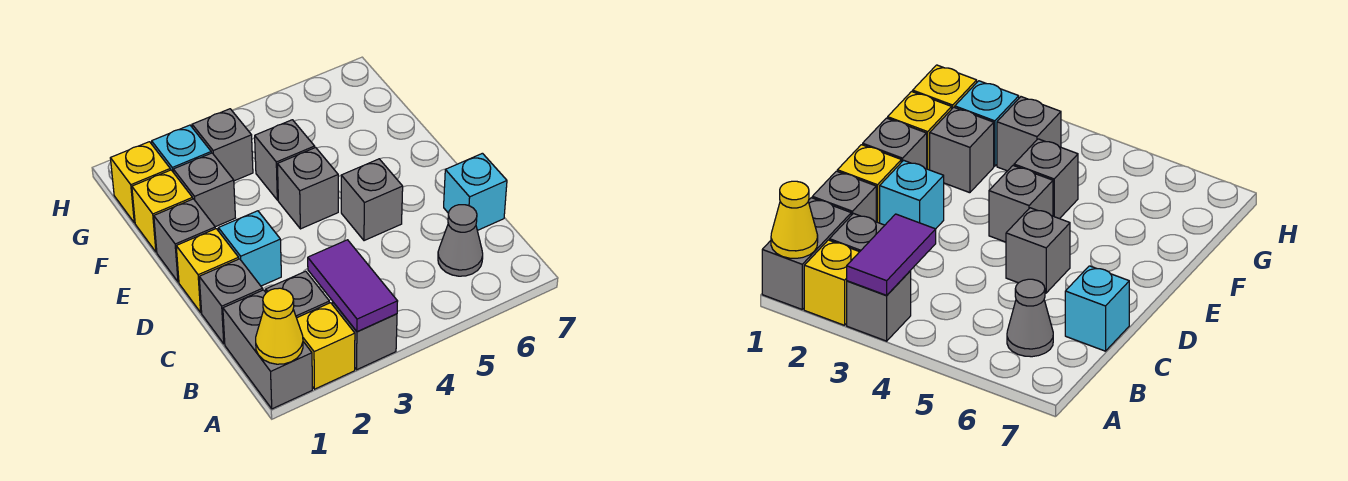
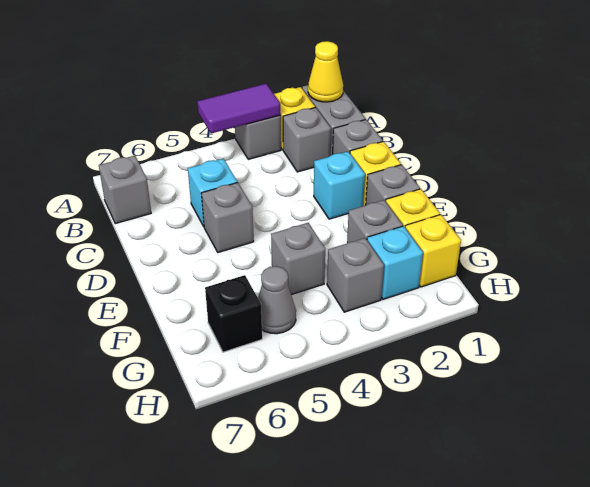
purple 1x2 tile [308,240,398,332] -> purple 1x2 tile turned to [197,84,281,133]
grey 1x1 cone [438,205,483,276] -> grey 1x1 cone moved to [258,266,296,334]
cyan 1x1 brick [444,153,507,231] -> cyan 1x1 brick moved to [188,159,237,226]
grey 1x1 brick [277,148,338,229] -> grey 1x1 brick moved to [99,156,151,224]
none -> black 1x1 brick [205,275,262,352]

